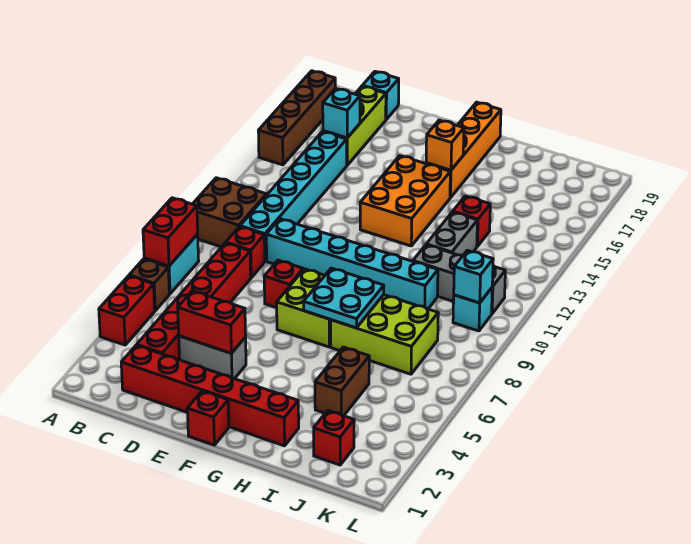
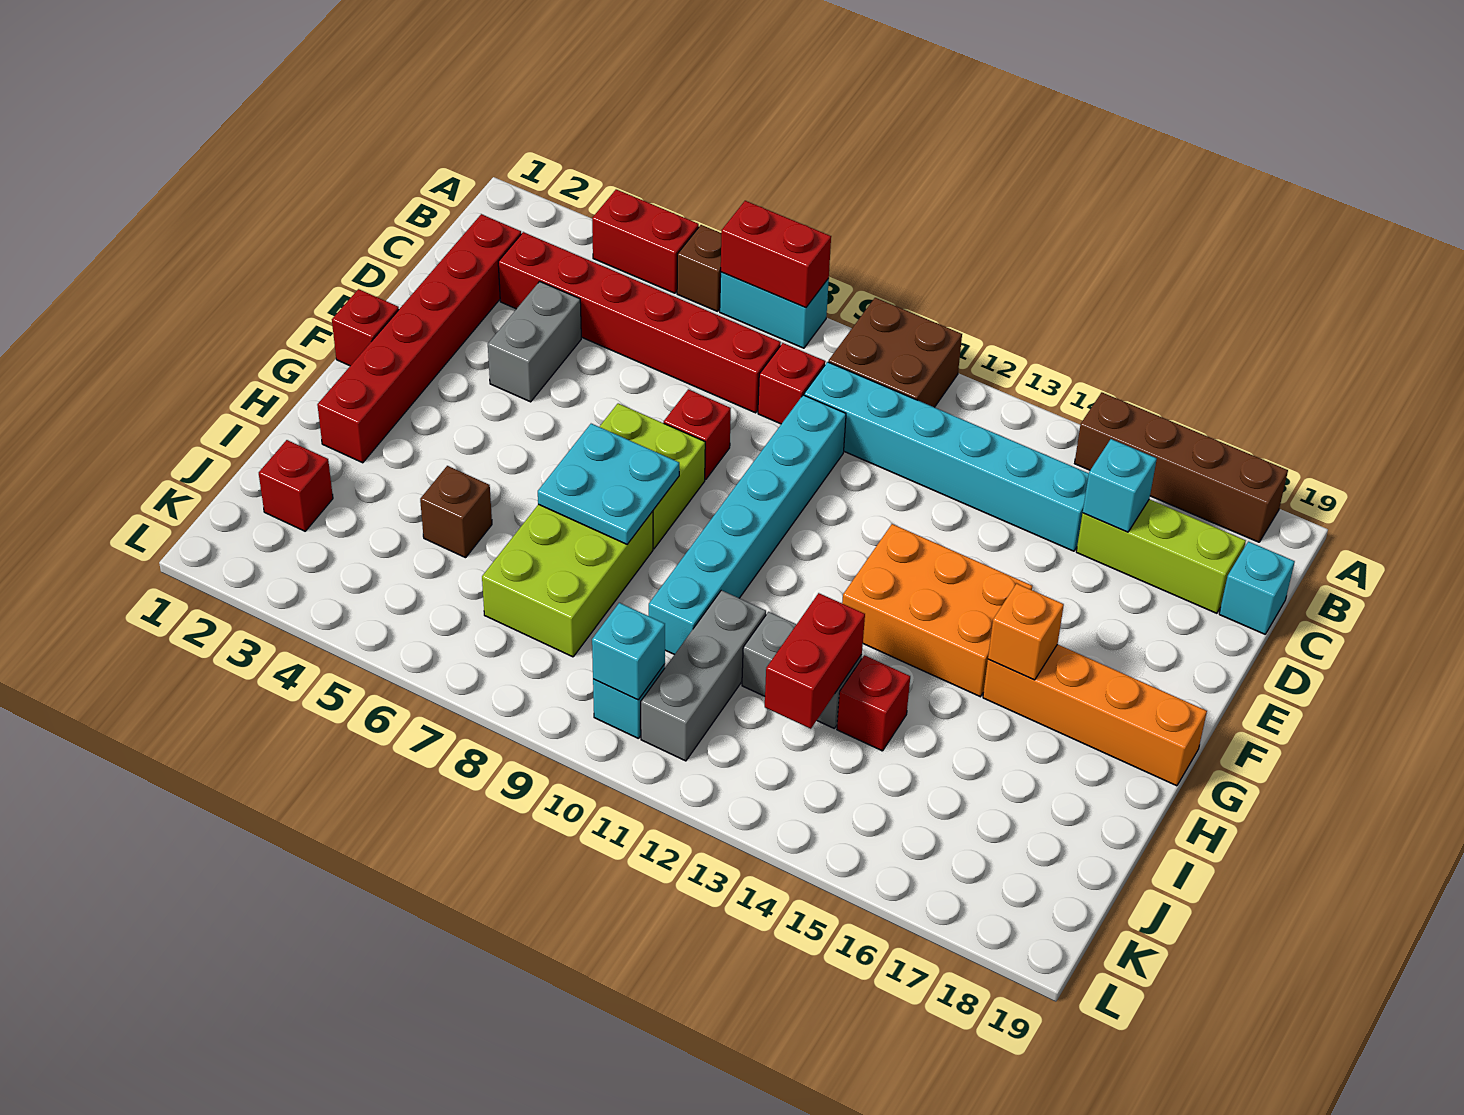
red 1x2 brick [178,291,246,353] -> red 1x2 brick moved to [765,593,865,729]
brown 1x2 brick [315,347,369,416] -> brown 1x1 brick [420,466,492,558]

